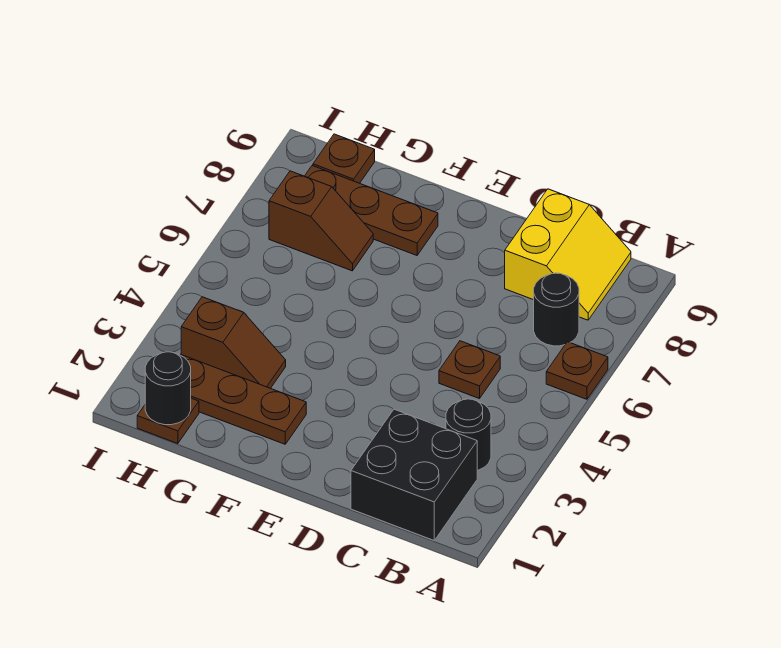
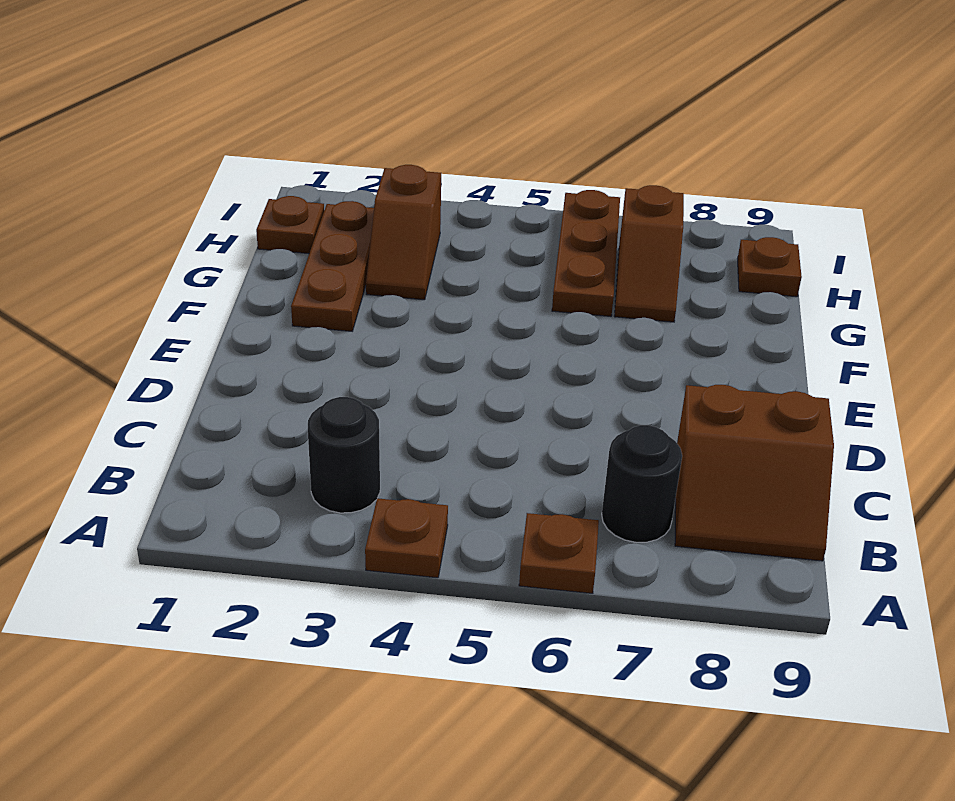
black 2x2 brick [351,409,477,540] -> none
yellow 2x2 slope [505,189,631,320] -> brown 2x2 slope [675,385,834,561]
brown 1x1 plate [439,341,500,399] -> brown 1x1 plate moved to [365,498,448,578]
brown 1x3 plate [305,166,438,255] -> brown 1x3 plate moved to [552,190,620,316]
black 1x1 round brick [145,352,191,425] -> none

